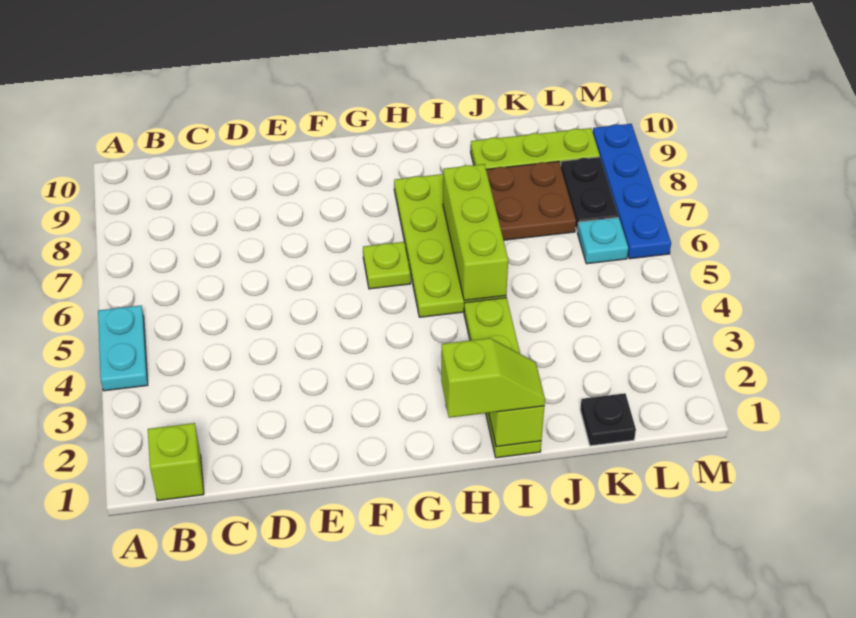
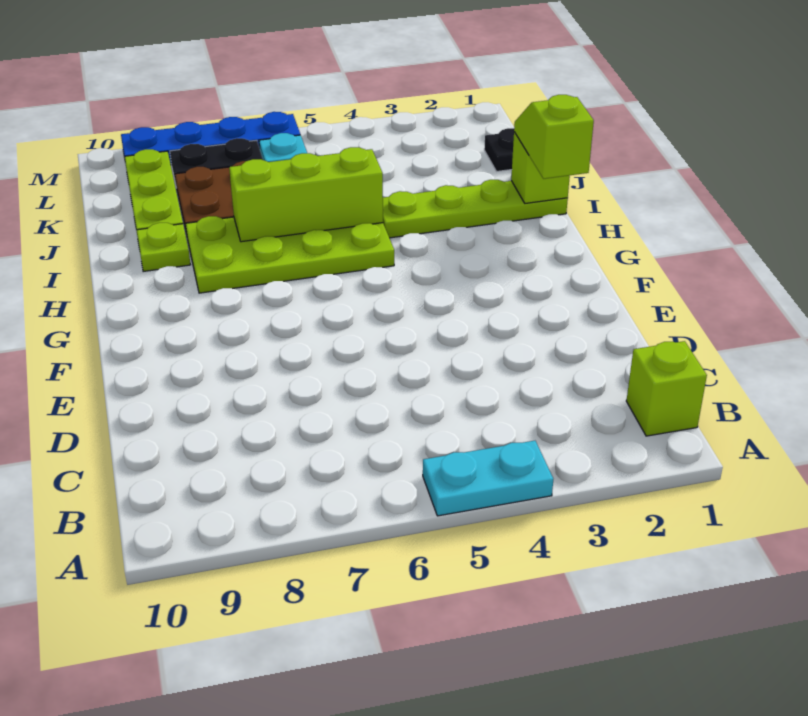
lime 1x1 plate [363,242,411,289] -> lime 1x1 plate moved to [137,223,190,272]

